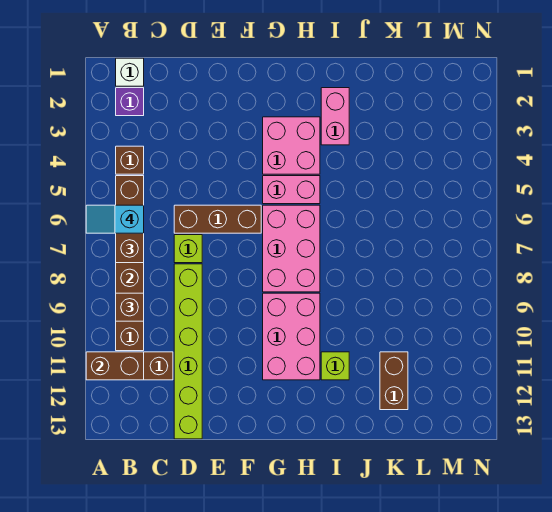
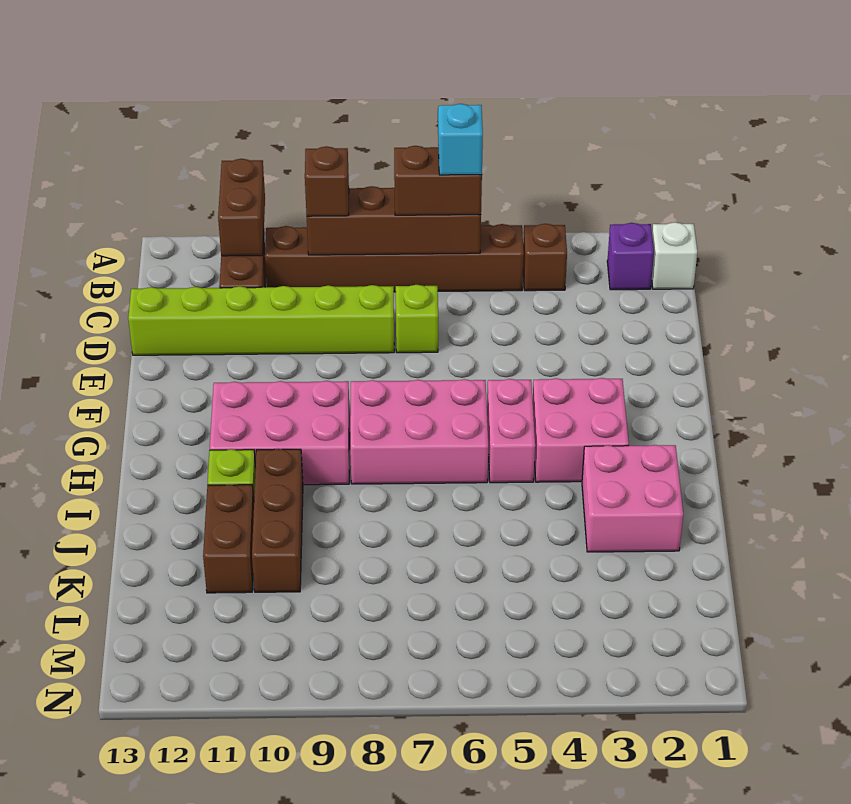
brown 1x3 brick [174,205,261,233] -> brown 1x3 brick moved to [252,449,303,592]
pink 1x2 brick [321,88,349,145] -> pink 2x2 brick [582,445,683,552]
brown 1x2 brick [380,352,408,410] -> brown 1x2 brick turned to [203,485,254,593]

